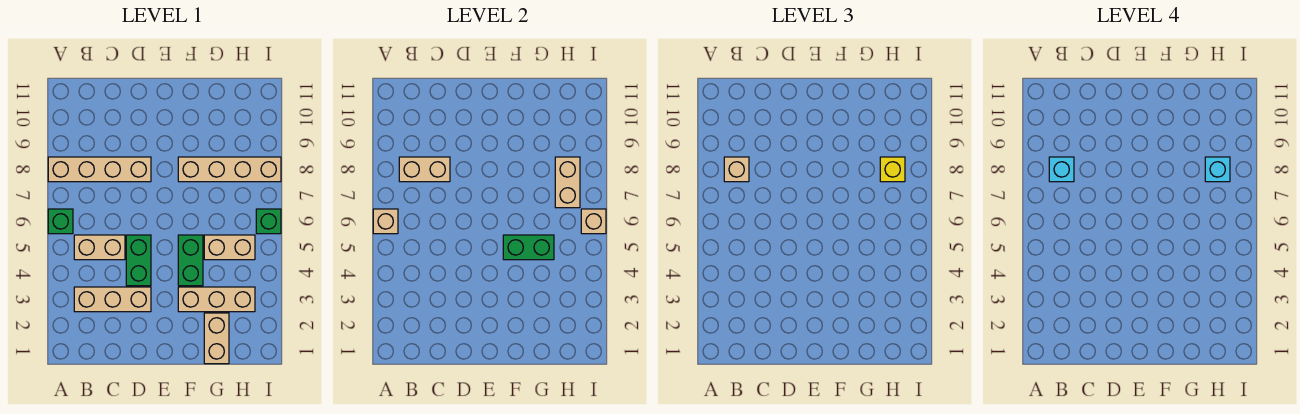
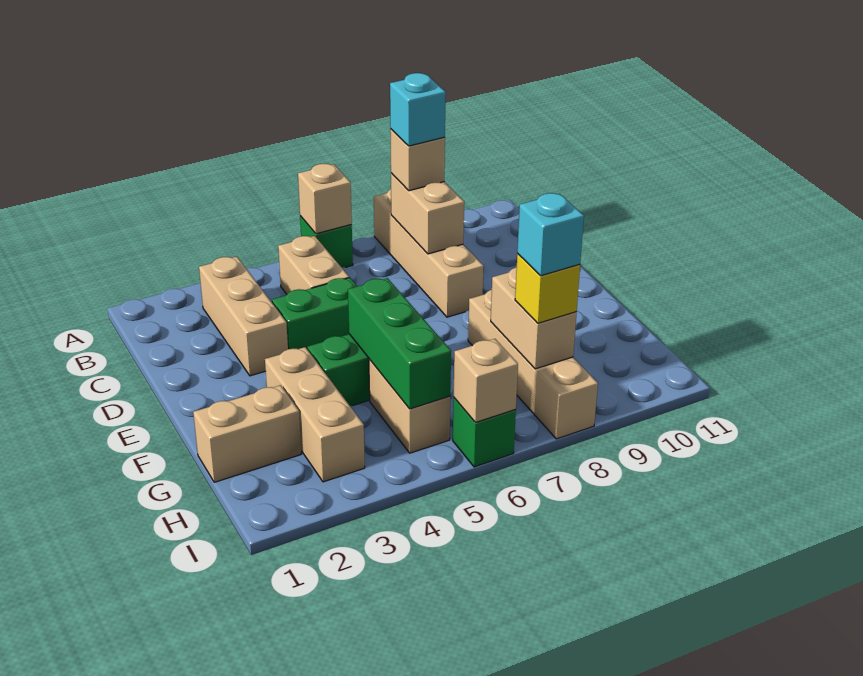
green 1x2 brick [503,235,554,260] -> green 1x3 brick [348,278,451,409]
tan 1x2 brick [555,157,580,208] -> tan 1x2 brick turned to [491,267,577,369]

